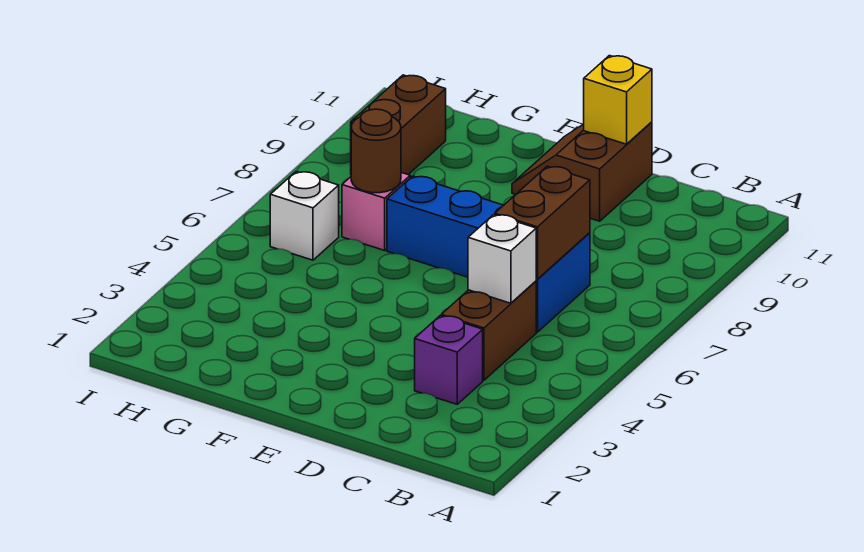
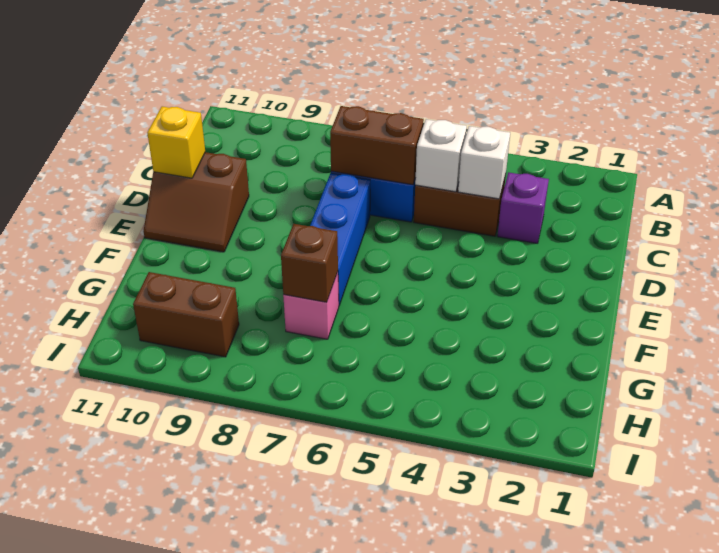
brown 1x1 round brick [351,109,401,193] -> brown 1x1 brick [281,224,338,302]
white 1x1 brick [270,172,339,260] -> white 1x1 brick moved to [458,126,510,199]

